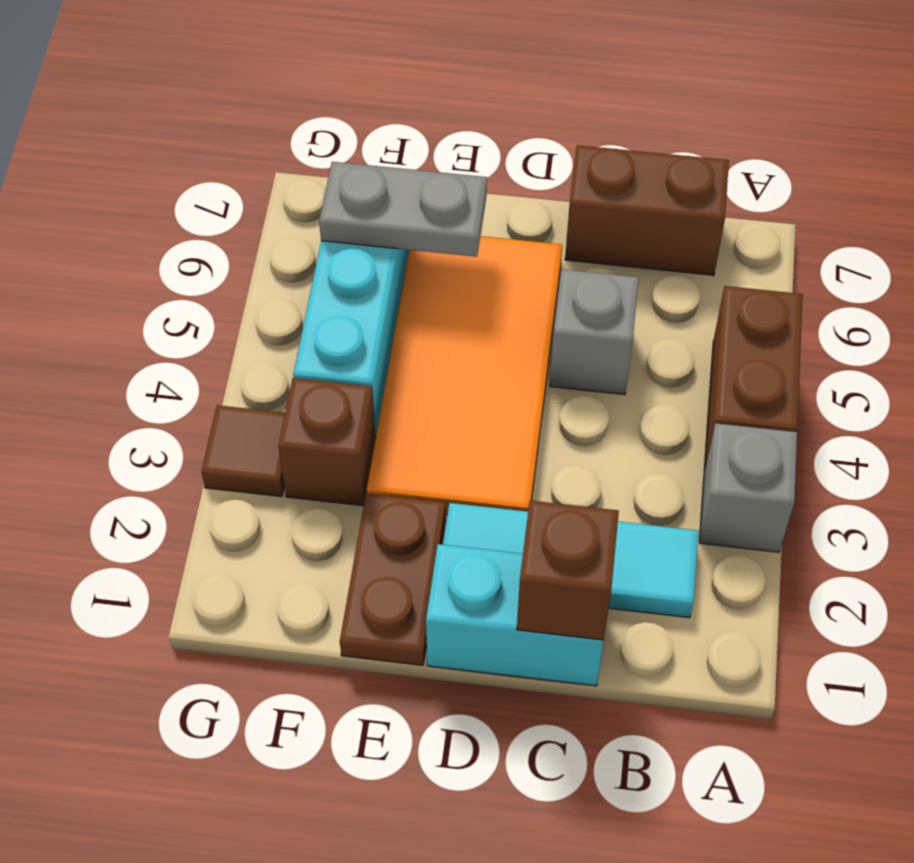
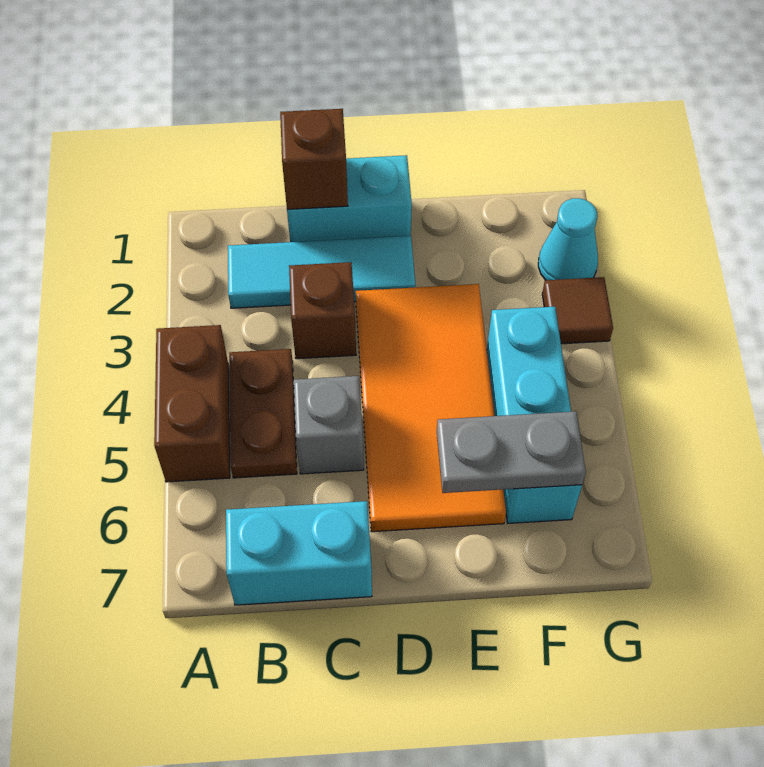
grey 1x1 brick [699,423,797,552] -> none
brown 1x2 brick [565,145,729,275] -> cyan 1x2 brick [226,501,372,605]
brown 1x2 plate [340,494,445,665] -> brown 1x2 plate moved to [229,349,297,478]
brown 1x1 brick [278,378,376,506] -> brown 1x1 brick moved to [289,262,356,359]
none -> cyan 1x1 cone [538,198,598,280]

